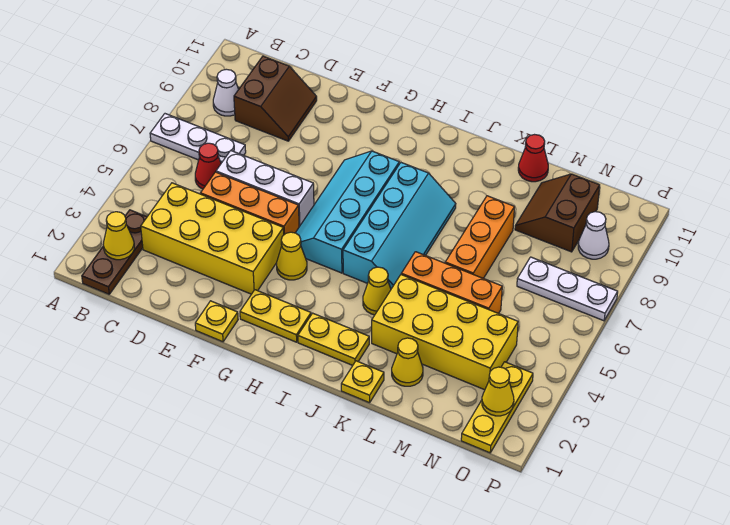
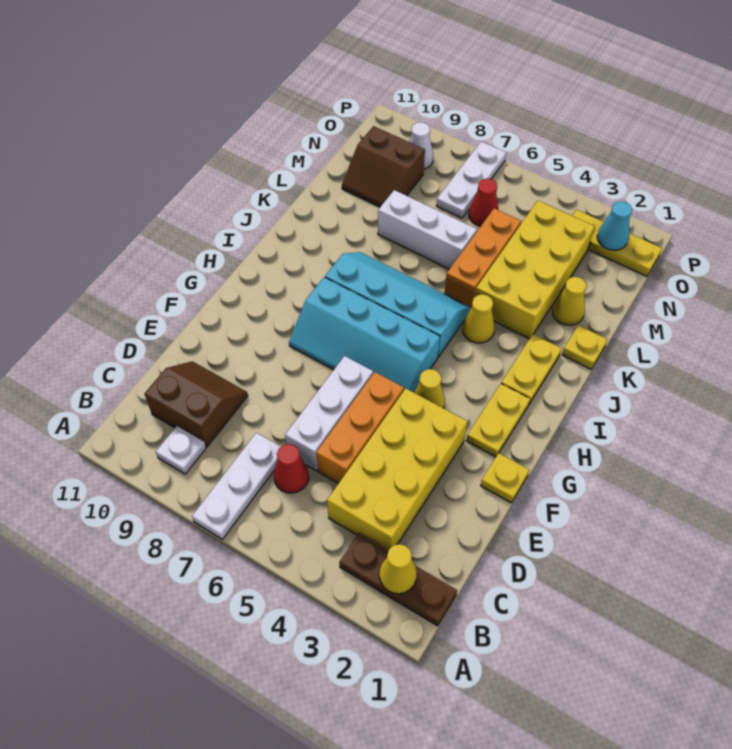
white 1x1 cone [213,69,239,116] -> white 1x1 plate [156,426,206,474]
orange 1x3 brick [445,196,515,278] -> white 1x3 brick [378,190,477,269]
red 1x1 cone [518,135,548,182] -> red 1x1 cone moved to [469,179,499,226]
yellow 1x1 cone [482,367,514,416] -> cyan 1x1 cone [597,201,632,250]

